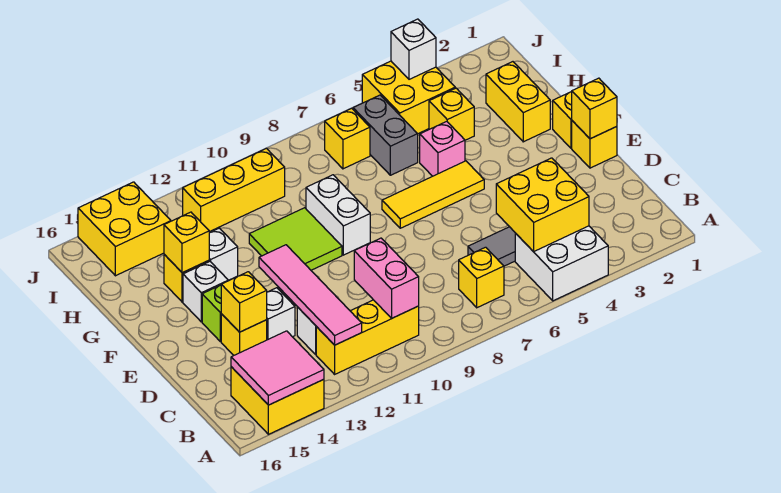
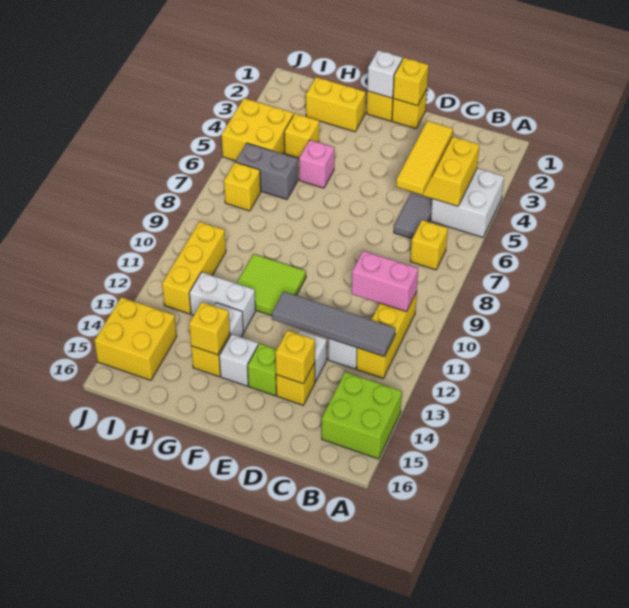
yellow 2x2 brick [231,367,324,434] -> lime 2x2 brick [322,372,402,459]
pink 2x2 tile [231,331,324,405] -> none
pink 1x4 tile [259,245,362,345] -> grey 1x4 tile [272,292,396,357]
yellow 1x3 tile [382,161,484,228] -> yellow 1x3 tile moved to [396,121,453,195]
white 1x2 brick [306,175,370,255] -> white 1x2 brick moved to [189,272,256,332]
white 1x1 brick [391,19,436,79] -> white 1x1 brick moved to [367,50,402,98]

